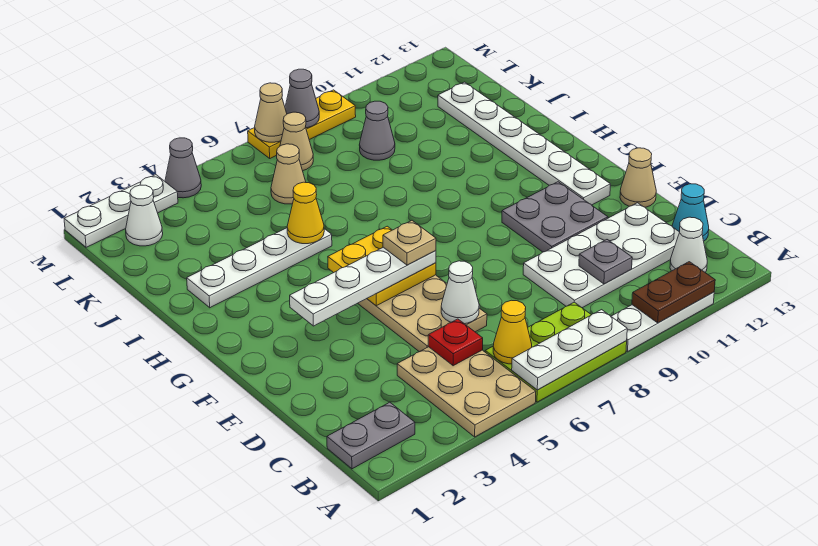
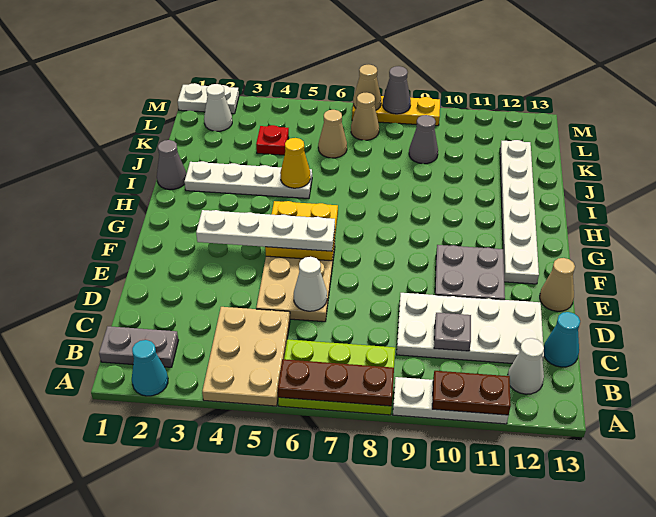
none -> cyan 1x1 cone [132,340,168,396]
white 1x3 plate [512,310,627,390] -> brown 1x3 plate [278,359,394,406]
yellow 1x1 cone [493,300,532,364] -> none
red 1x1 plate [428,319,483,366] -> red 1x1 plate moved to [256,125,289,155]
tan 1x1 plate [383,221,436,265] -> none
white 1x3 plate [64,175,178,247] -> white 1x2 plate [178,83,239,114]
grey 1x1 cone [165,138,201,198] -> grey 1x1 cone moved to [157,140,186,190]

